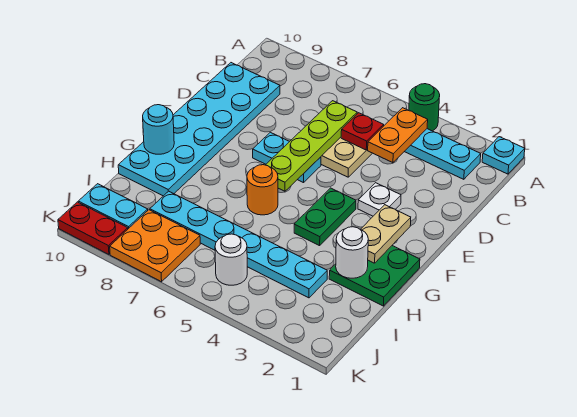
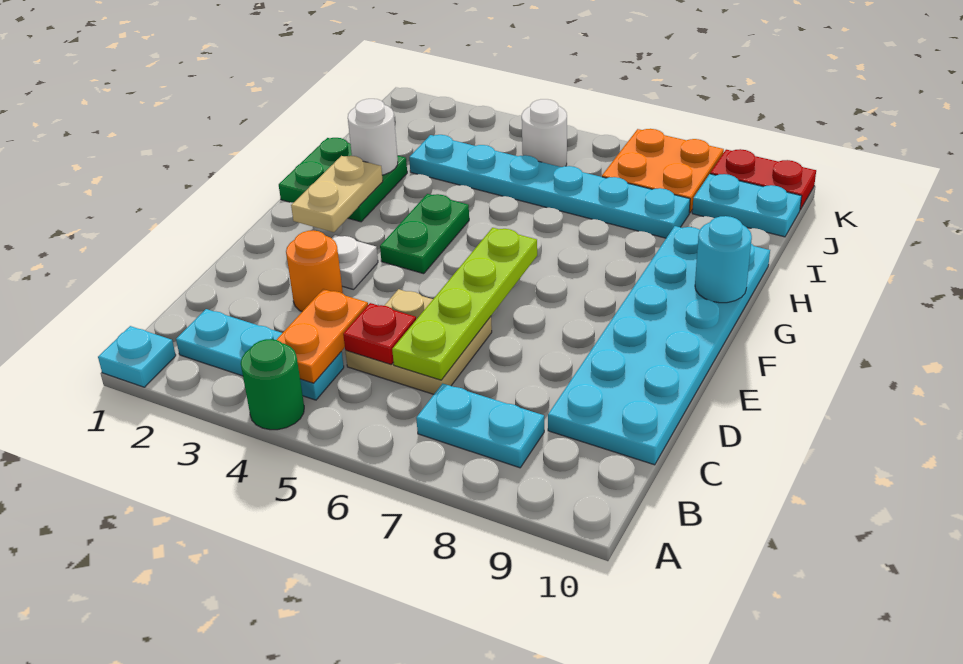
cyan 1x2 plate [253,132,321,183] -> cyan 1x2 plate moved to [416,383,544,468]
orange 1x1 round brick [247,165,278,215] -> orange 1x1 round brick moved to [286,230,343,311]

